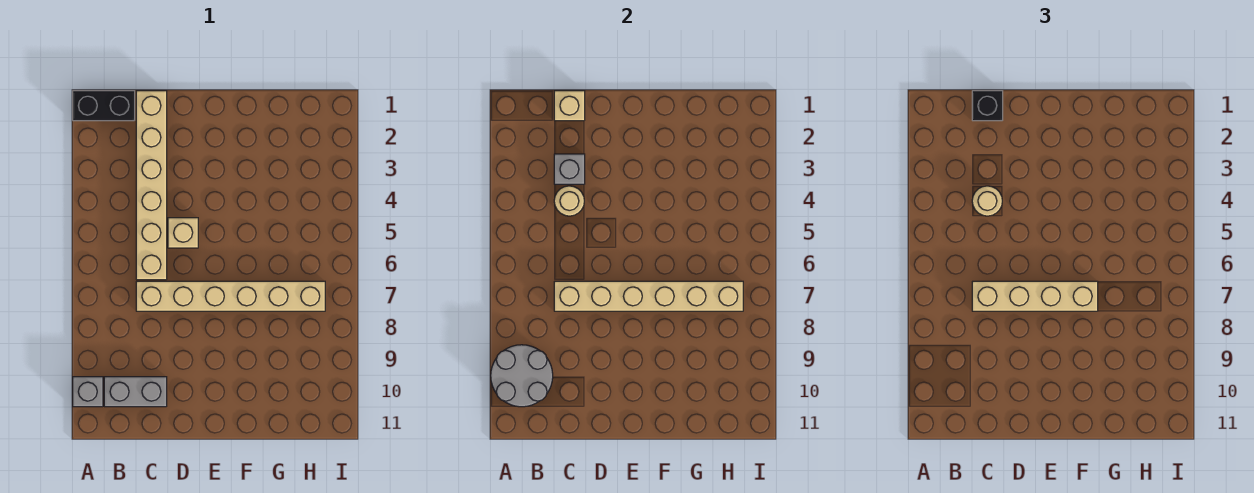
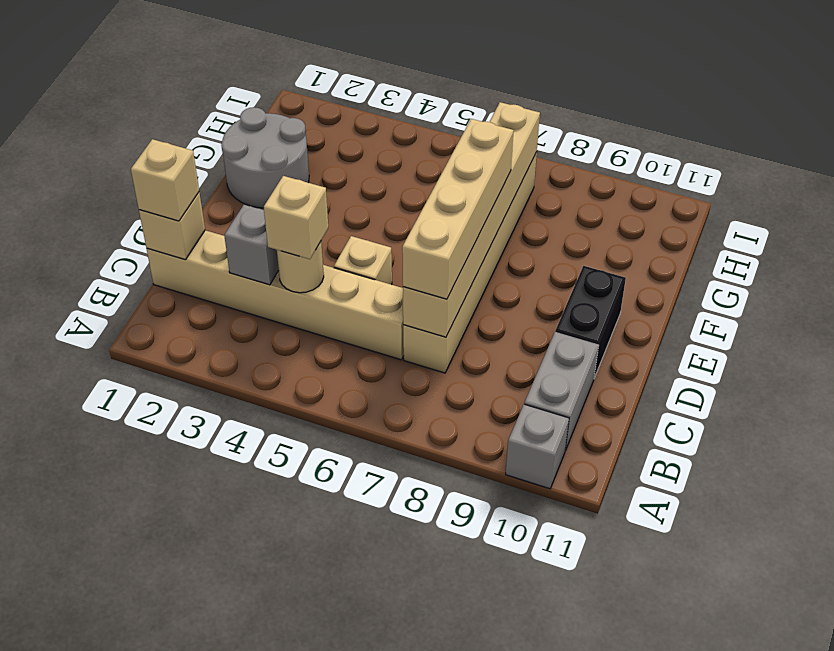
black 1x2 brick [73,91,135,121] -> black 1x2 brick moved to [555,266,626,378]
grey 2x2 round brick [491,345,553,407] -> grey 2x2 round brick moved to [221,107,309,208]
black 1x1 brick [972,91,1003,121] -> tan 1x1 brick [131,139,199,221]
tan 1x1 round brick [972,186,1002,216] -> tan 1x1 brick [264,176,328,259]

